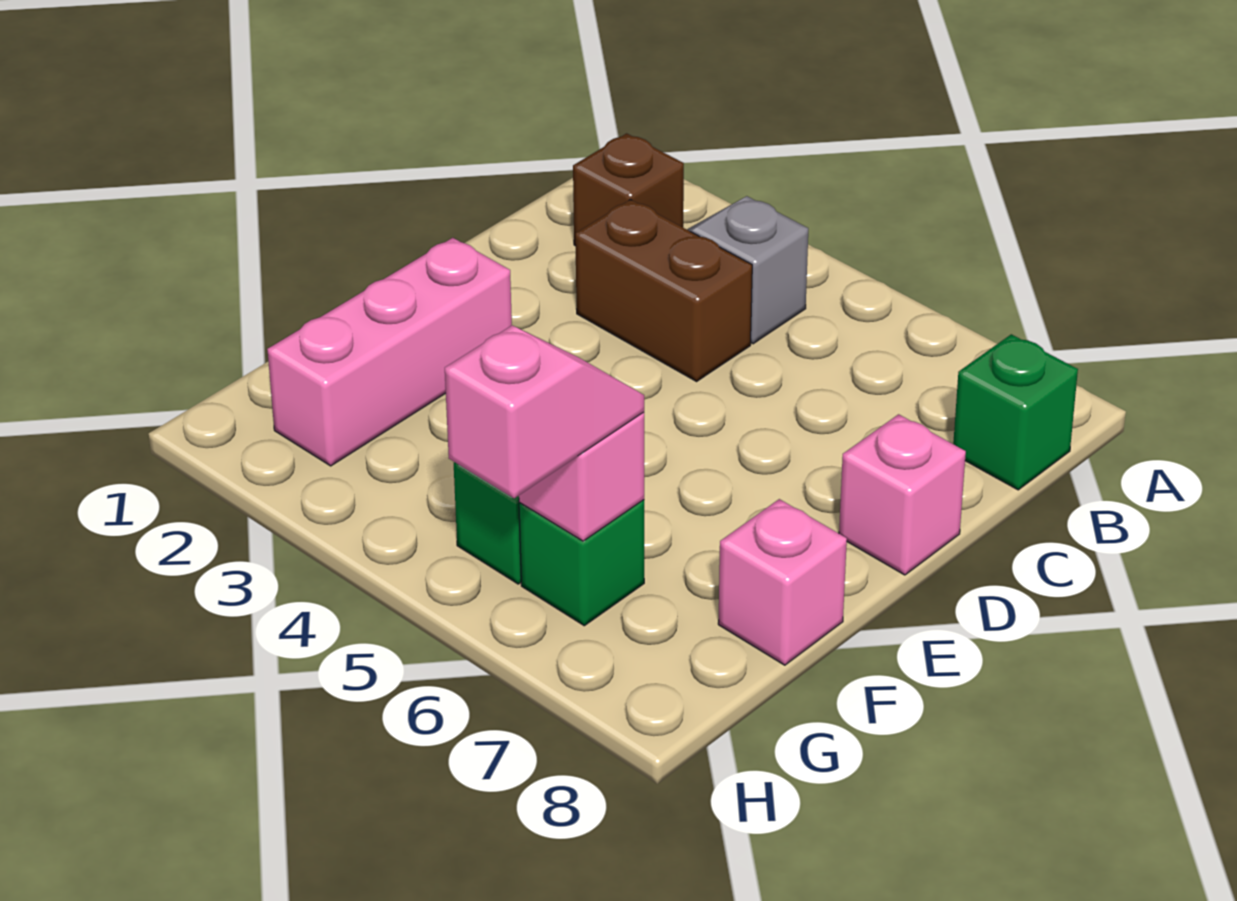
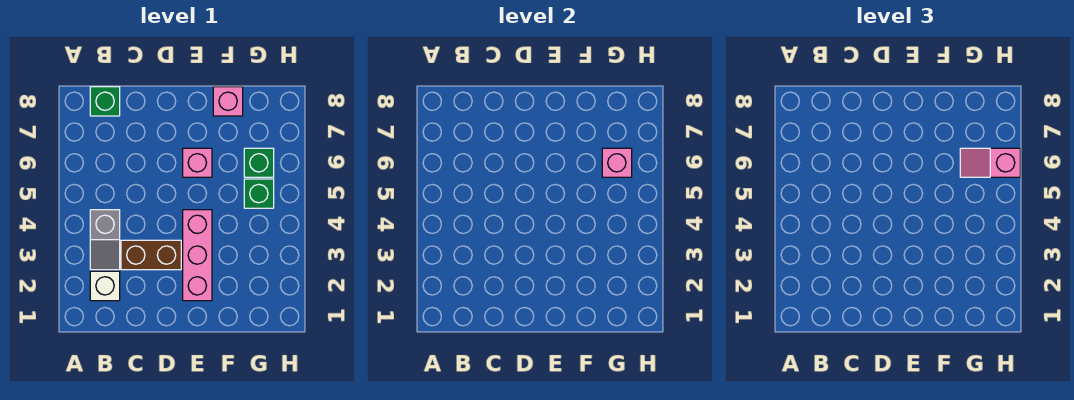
brown 1x1 brick [573,133,684,246] -> white 1x1 brick [90,271,120,301]
brown 1x2 brick [575,199,752,381] -> brown 1x2 brick turned to [121,240,181,270]
pink 1x1 brick [839,414,966,575] -> pink 1x1 brick moved to [183,148,212,177]
pink 1x3 brick [267,238,512,466] -> pink 1x3 brick turned to [183,210,212,301]

